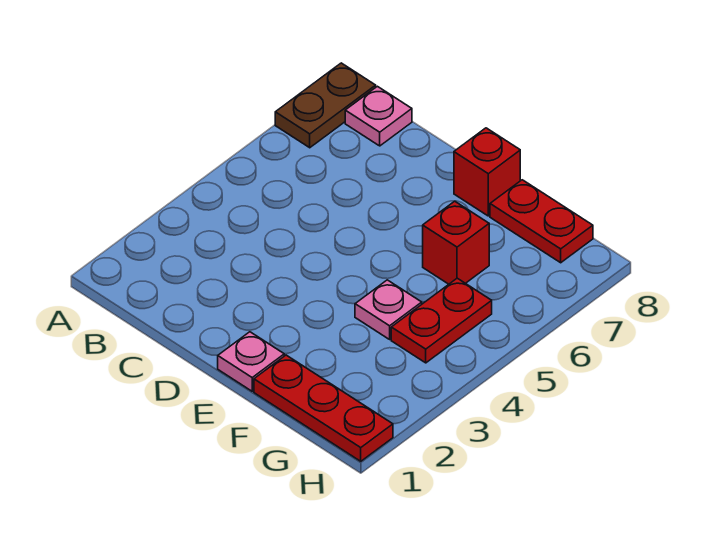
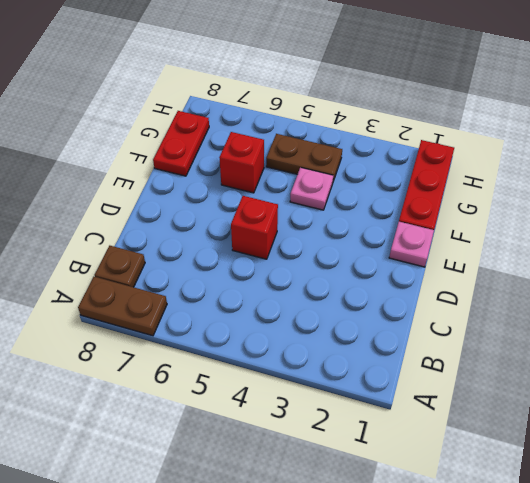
pink 1x1 plate [345,86,412,146] -> brown 1x1 plate [95,246,145,287]
red 1x1 brick [454,128,520,216] -> red 1x1 brick moved to [231,196,278,259]
red 1x2 plate [391,278,492,363] -> brown 1x2 plate [266,134,342,181]

